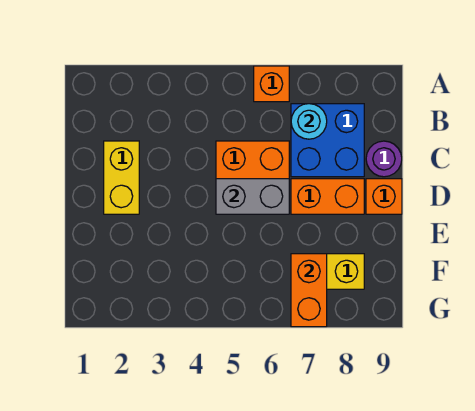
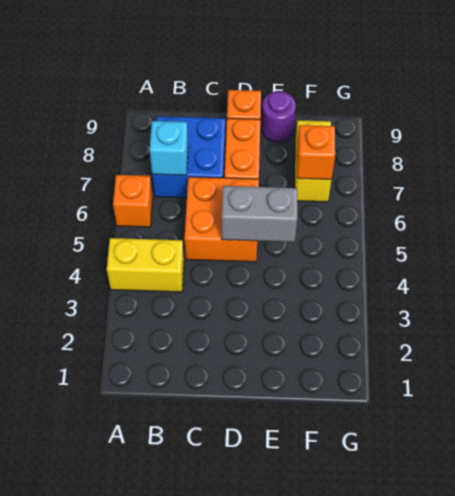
cyan 1x1 round brick [291,104,327,139] -> cyan 1x1 brick [149,121,188,175]
yellow 1x2 brick [104,141,139,214] -> yellow 1x2 brick moved to [107,238,184,292]
purple 1x1 round brick [366,141,402,177] -> purple 1x1 round brick moved to [261,91,296,142]
grey 1x2 brick [216,179,289,214] -> grey 1x2 brick turned to [222,186,297,242]
orange 1x2 brick [291,254,327,327] -> orange 1x1 brick [297,125,335,179]

